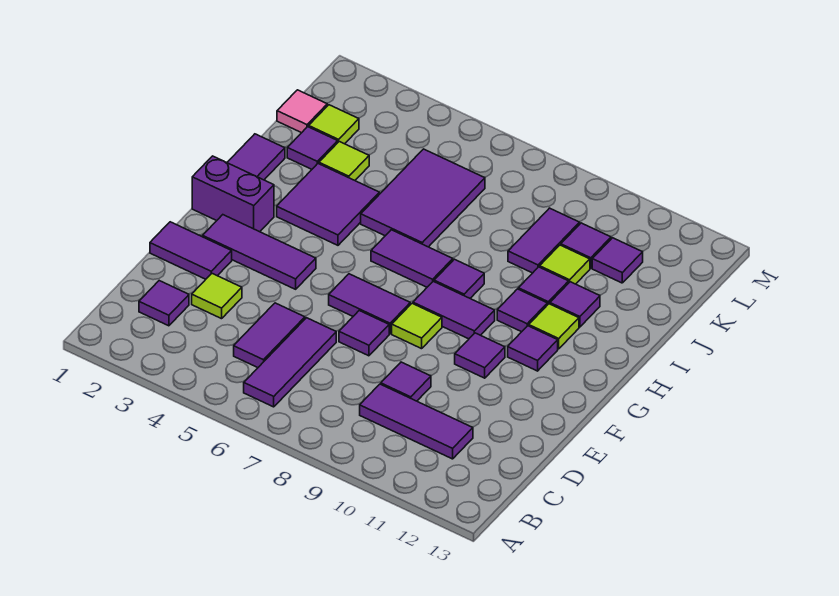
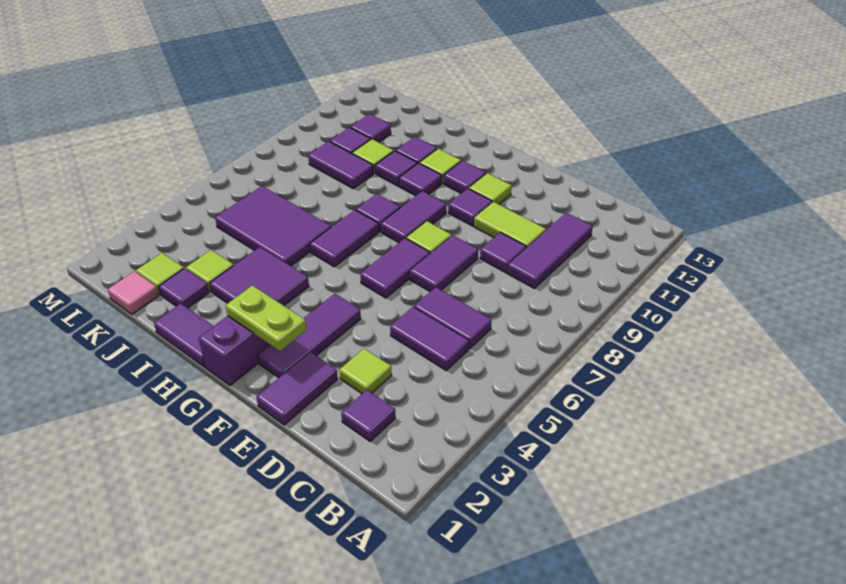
purple 1x3 tile [244,318,336,407] -> purple 1x2 tile [414,287,492,349]
none -> lime 1x2 tile [474,202,546,248]
purple 1x1 tile [339,311,389,356] -> purple 1x2 tile [410,235,478,292]
none -> lime 1x2 plate [226,286,306,351]
none -> lime 1x1 tile [469,173,512,204]

